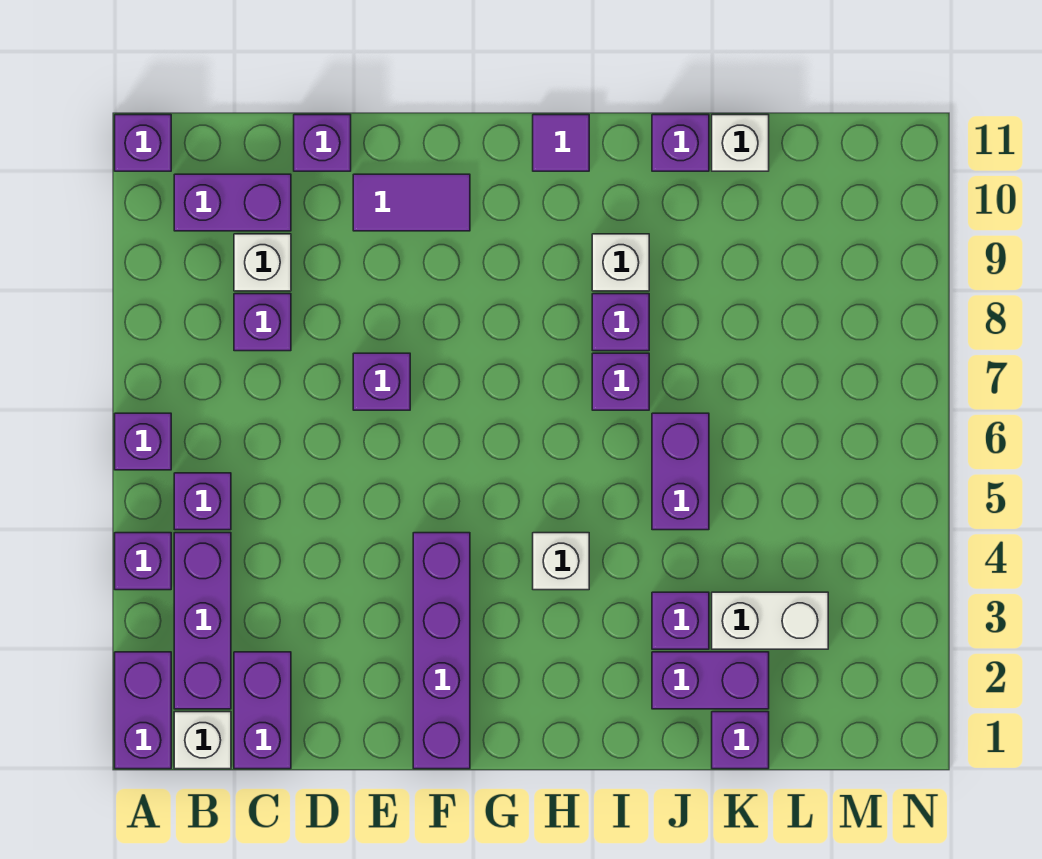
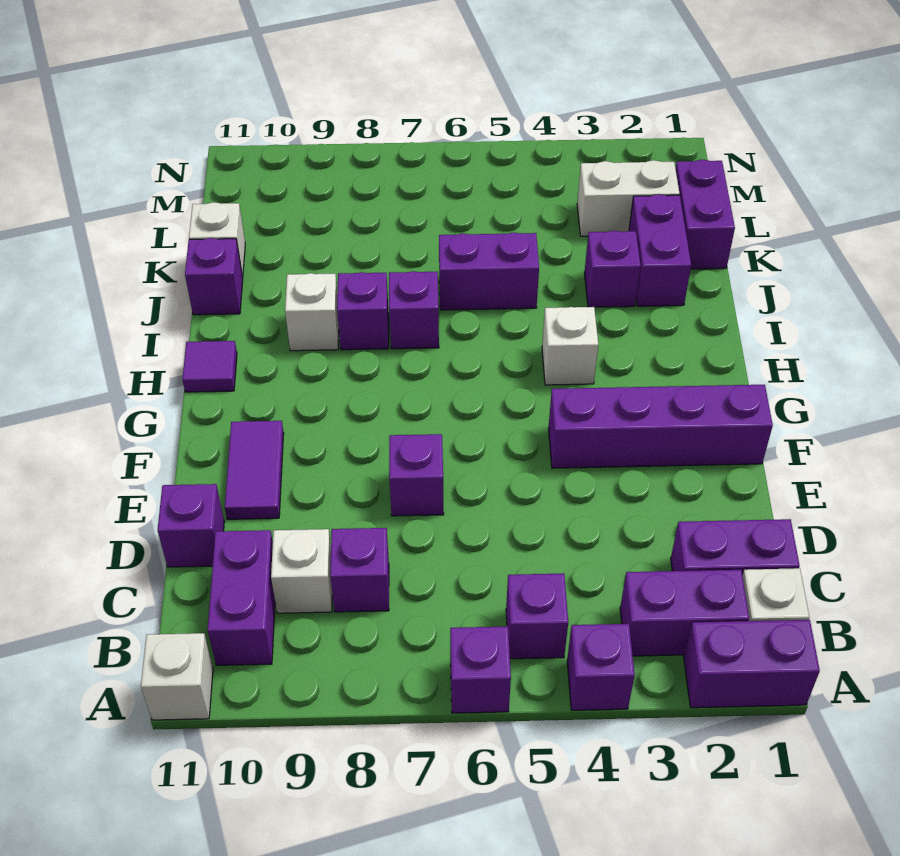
purple 1x1 brick [115,115,171,171] -> white 1x1 brick [141,633,213,720]
purple 1x3 brick [174,533,231,709] -> purple 1x2 brick [620,570,749,656]
purple 1x1 brick [712,712,769,769] -> purple 1x2 brick [676,159,735,269]
white 1x2 brick [712,592,828,649] -> white 1x2 brick turned to [577,160,680,236]

